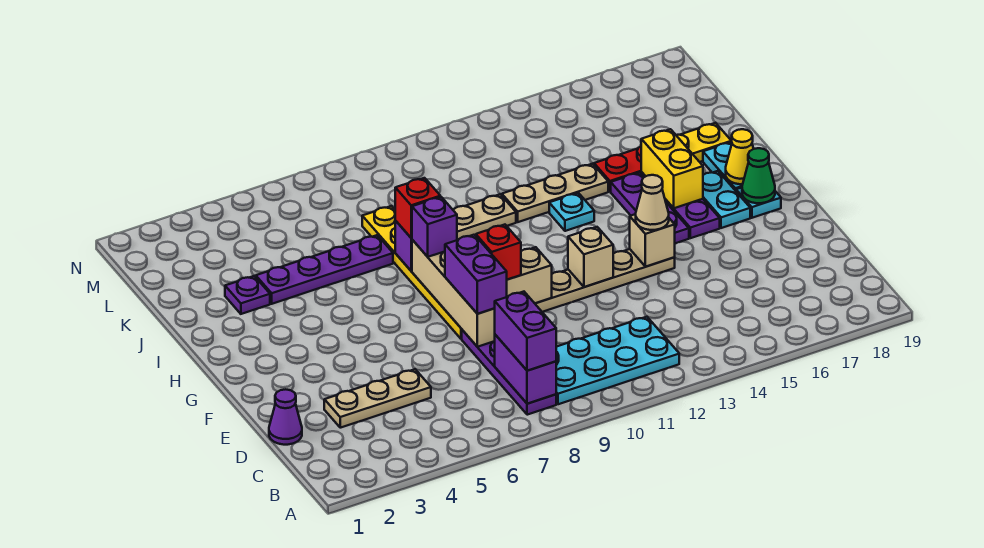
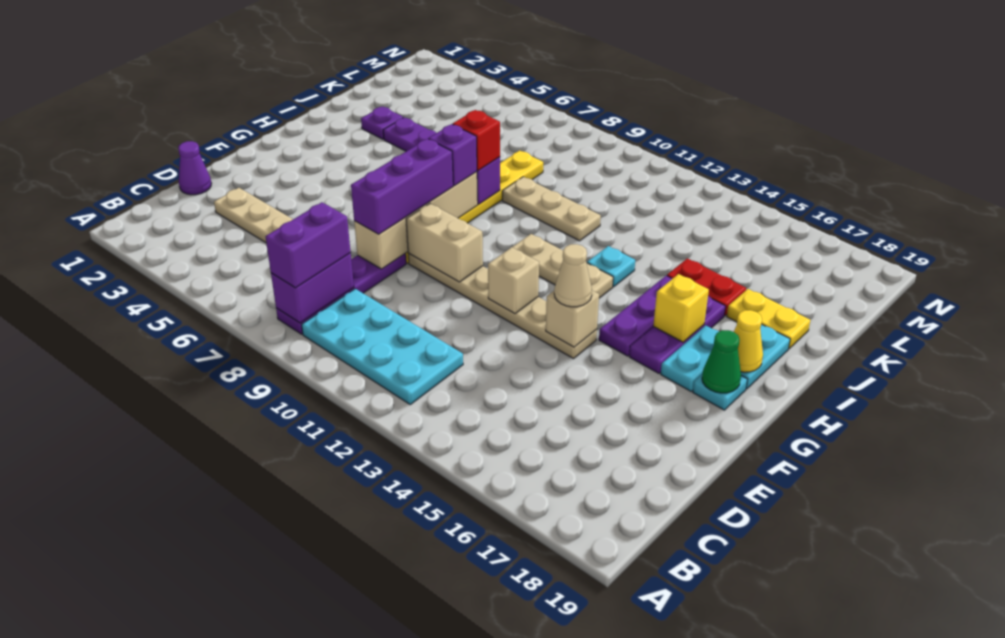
purple 1x2 brick [445,235,507,314] -> purple 1x3 brick [351,139,453,234]
red 1x1 brick [476,225,521,280] -> none
yellow 1x2 brick [641,129,703,208] -> yellow 1x1 brick [653,274,709,342]
tan 1x3 plate [502,164,608,222] -> tan 1x3 plate moved to [513,234,613,298]

